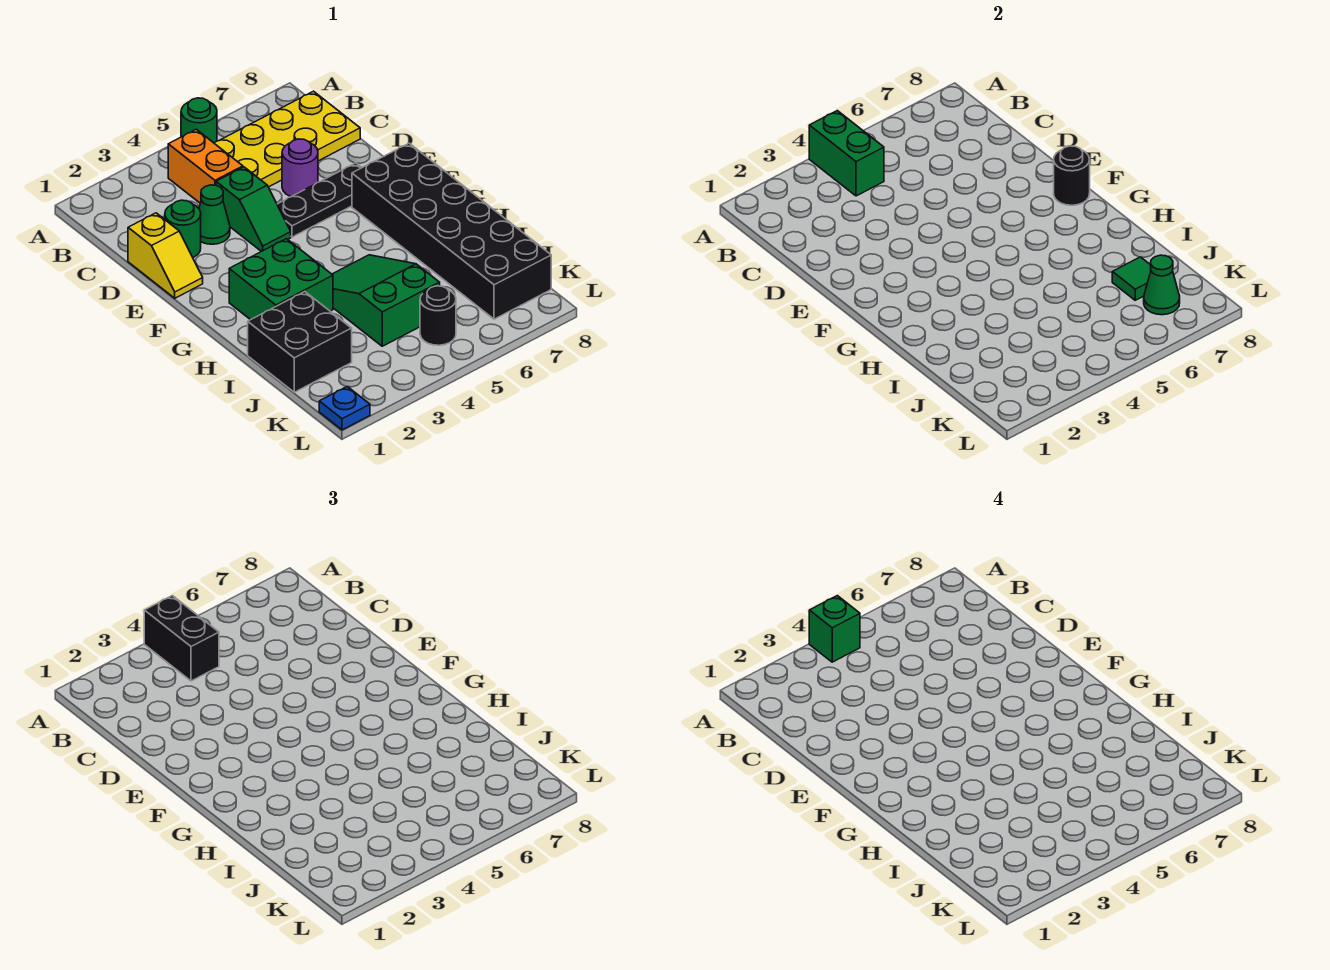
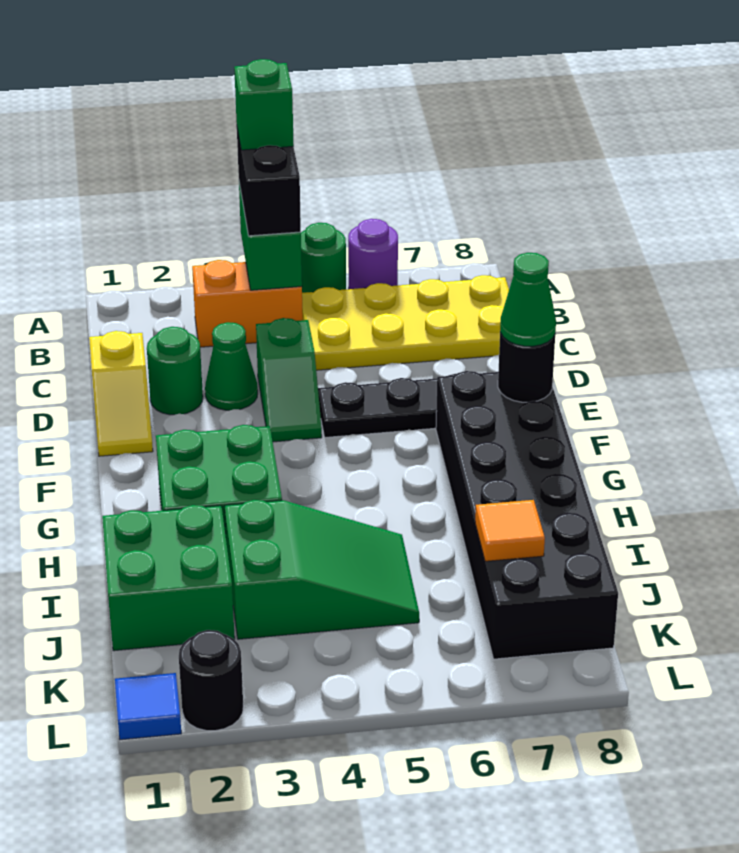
orange 1x2 brick [168,129,243,203] -> orange 1x2 brick turned to [192,260,303,347]
purple 1x1 round brick [282,139,318,197] -> purple 1x1 round brick moved to [348,219,398,289]
green 2x3 slope [332,255,440,346] -> green 2x3 slope turned to [225,500,419,639]
black 2x2 brick [248,292,352,392] -> green 2x2 brick [102,505,235,651]
green 1x1 tile [1112,257,1151,300] -> orange 1x1 tile [475,500,545,561]
black 1x1 round brick [420,286,456,345] -> black 1x1 round brick moved to [179,630,243,731]
green 1x1 cone [1144,255,1180,315] -> green 1x1 cone moved to [500,253,556,346]
blue 1x1 plate [319,387,370,430] -> blue 1x1 tile [115,673,181,740]

